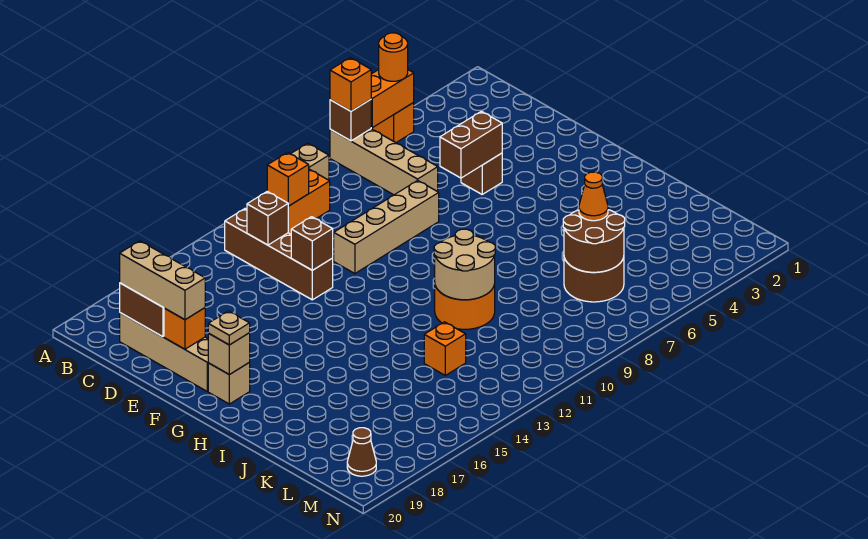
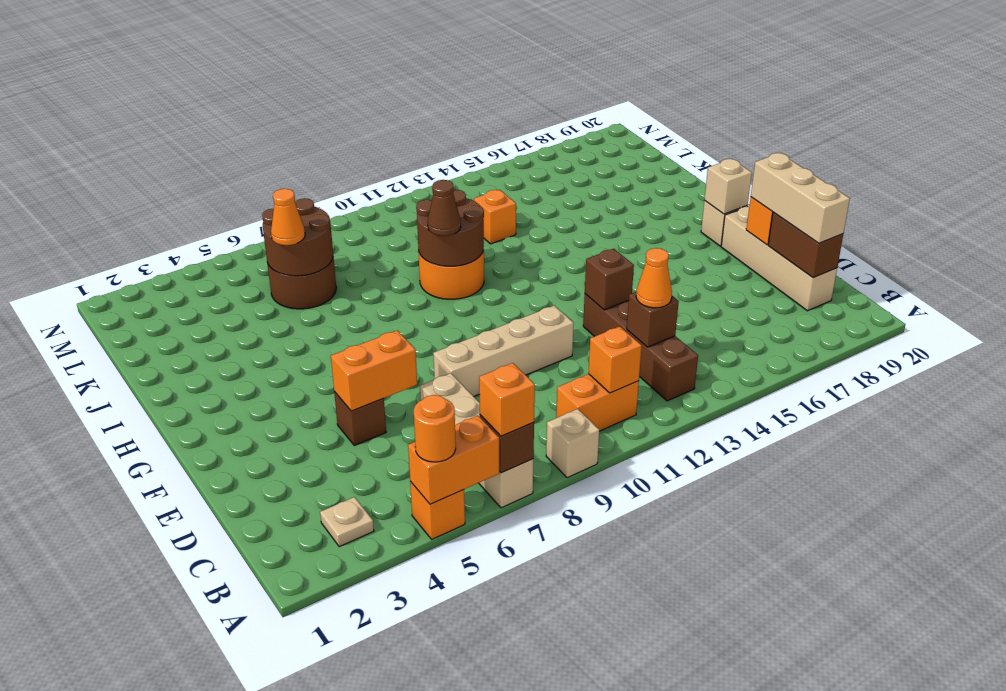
none -> orange 1x1 cone [636,248,672,308]
brown 1x2 brick [440,111,502,178] -> orange 1x2 brick [331,330,417,411]
tan 1x1 plate [208,311,250,345] -> tan 1x1 plate moved to [320,497,374,547]
tan 2x2 round brick [434,229,495,300] -> brown 2x2 round brick [416,190,484,266]
brown 1x1 cone [347,428,376,476] -> brown 1x1 cone moved to [428,180,461,236]

